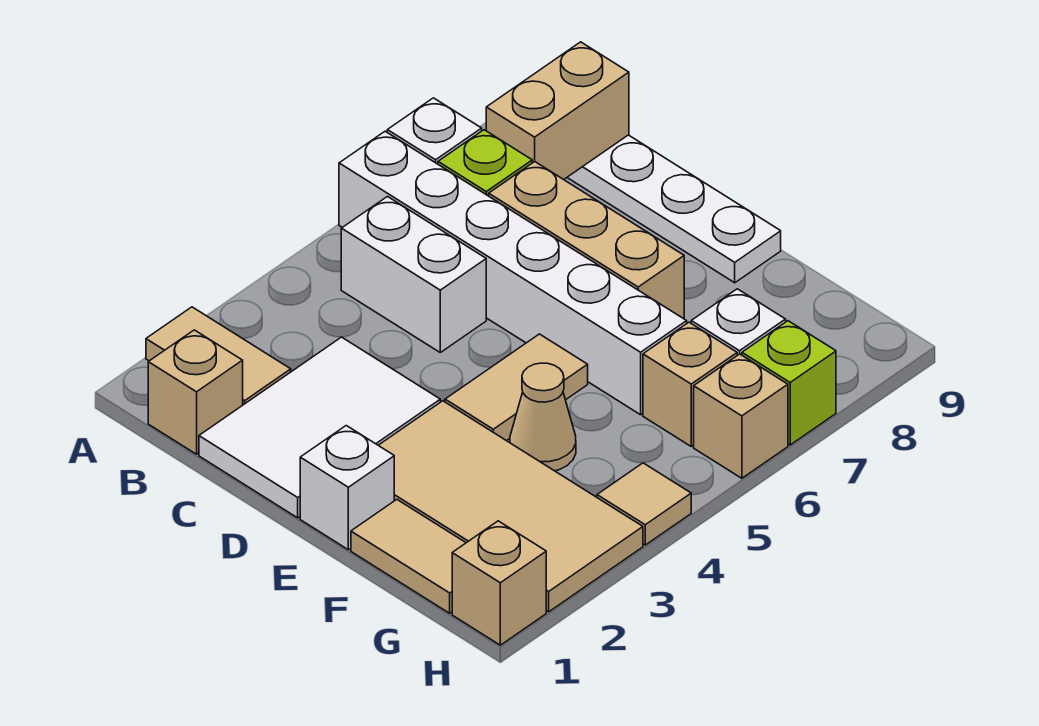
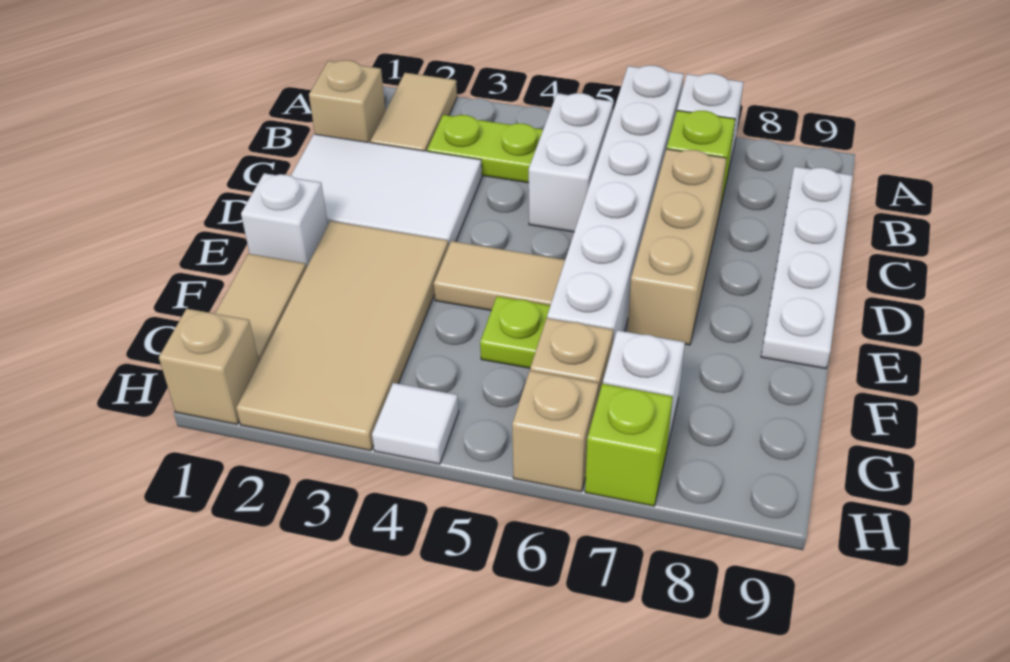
none -> lime 1x2 plate [427,115,543,183]
tan 1x2 brick [486,42,629,180] -> none
tan 1x1 cone [510,363,576,471] -> none
none -> lime 1x1 plate [480,296,550,368]
tan 1x1 tile [597,463,691,545] -> white 1x1 tile [372,383,459,464]

